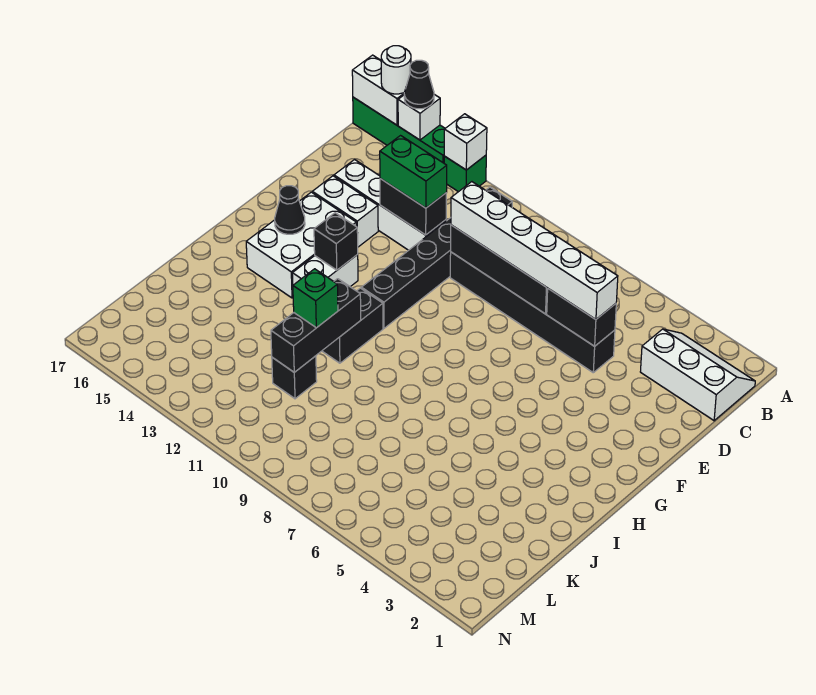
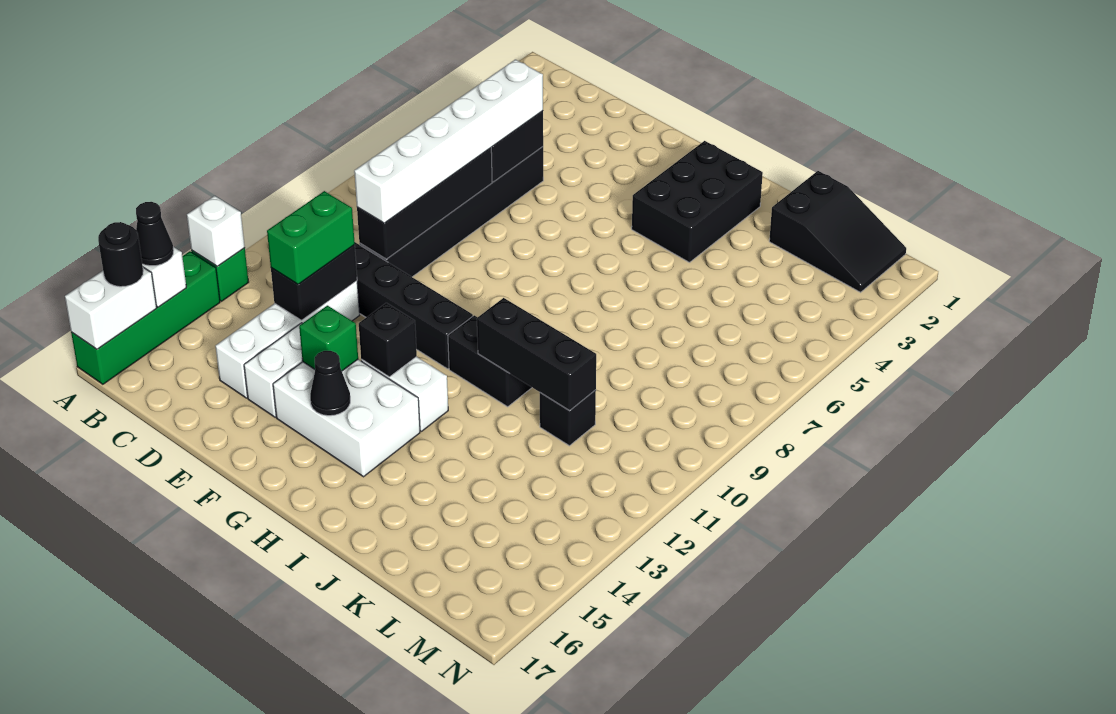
white 1x1 round brick [381,46,411,94] -> black 1x1 round brick [98,222,143,287]
white 2x3 slope [640,329,755,421] -> none
none -> black 2x3 brick [632,141,763,262]
green 1x1 brick [293,269,338,328] -> green 1x1 brick moved to [299,306,358,371]
none -> black 2x3 slope [769,171,906,292]

